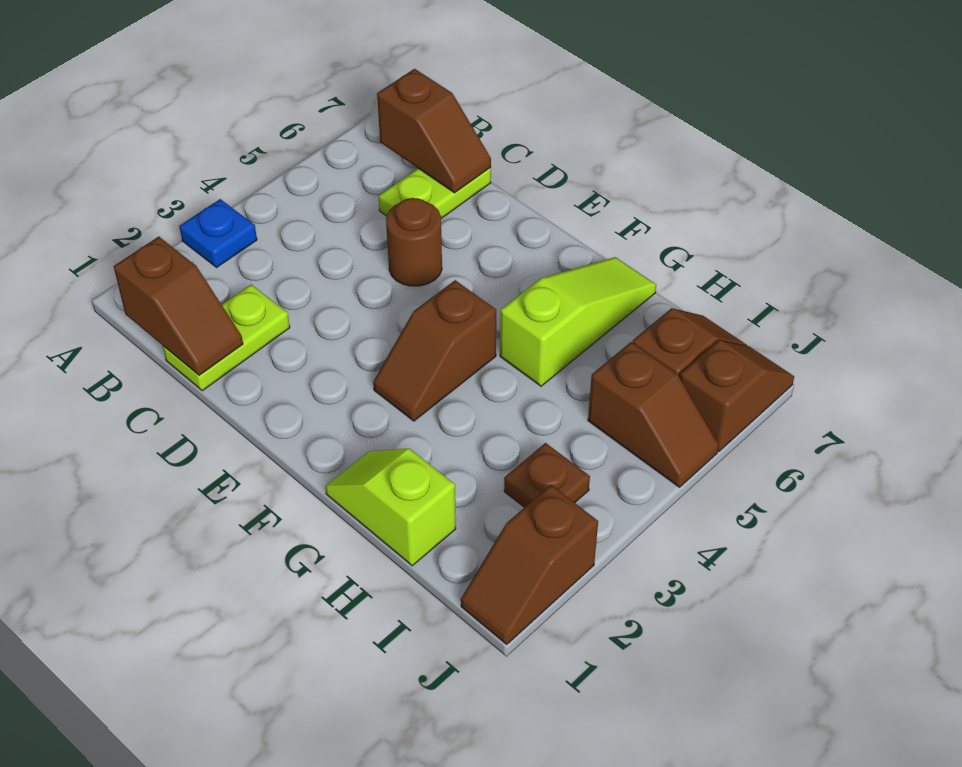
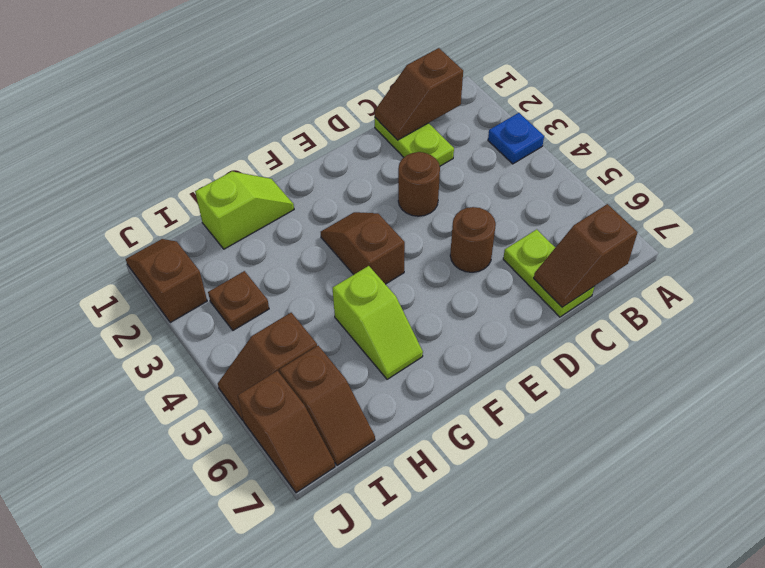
none -> brown 1x1 round brick [398,152,440,216]
lime 1x3 slope [500,257,656,386] -> lime 1x2 slope [333,266,423,379]

